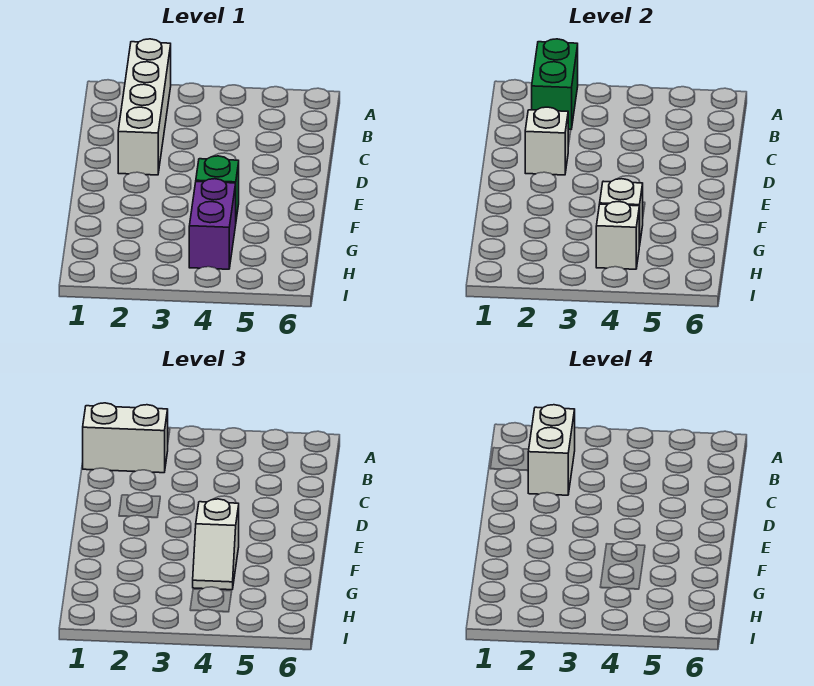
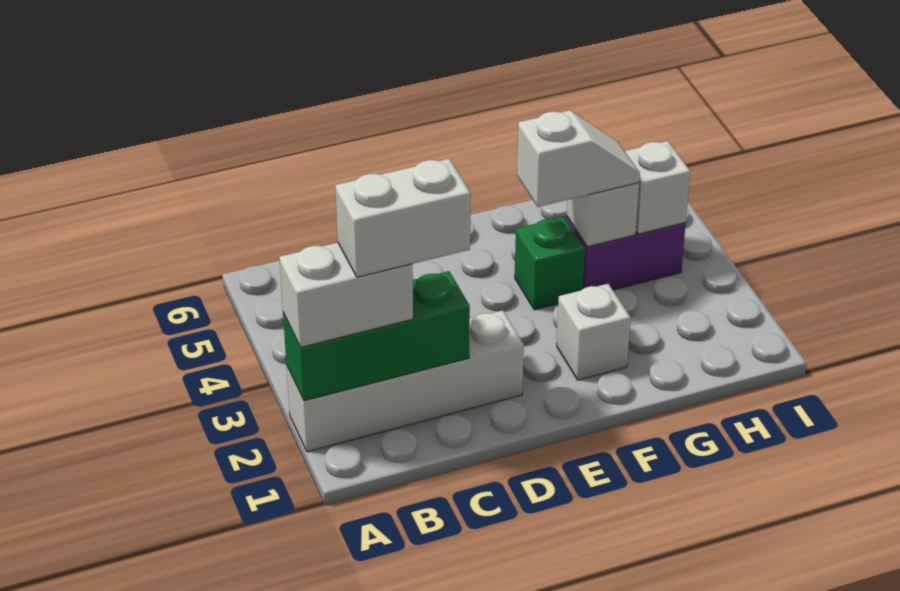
green 1x2 brick [532,39,578,129] -> green 1x3 brick [283,271,470,401]
white 1x2 brick [83,403,168,473] -> white 1x2 brick turned to [279,243,413,347]
white 1x1 brick [525,107,568,175] -> white 1x1 brick moved to [557,284,631,380]

